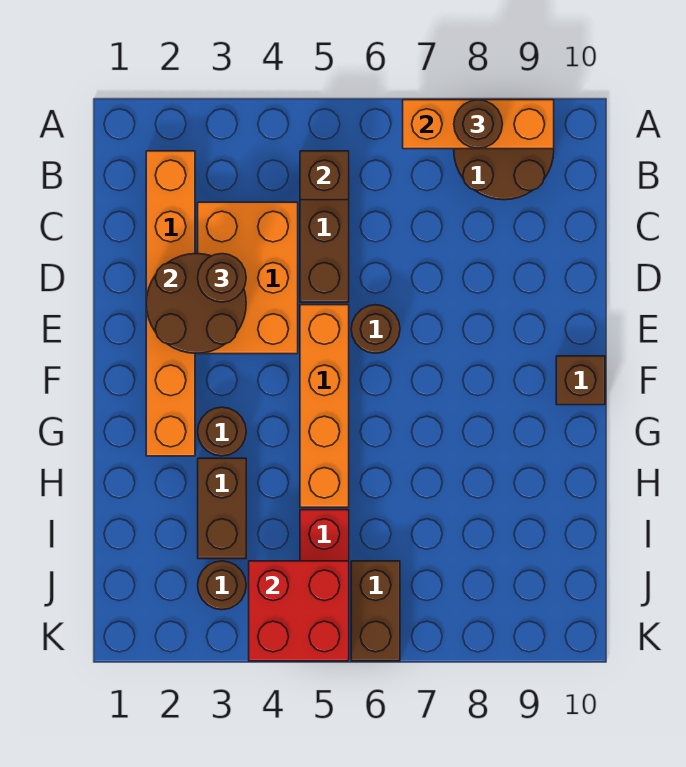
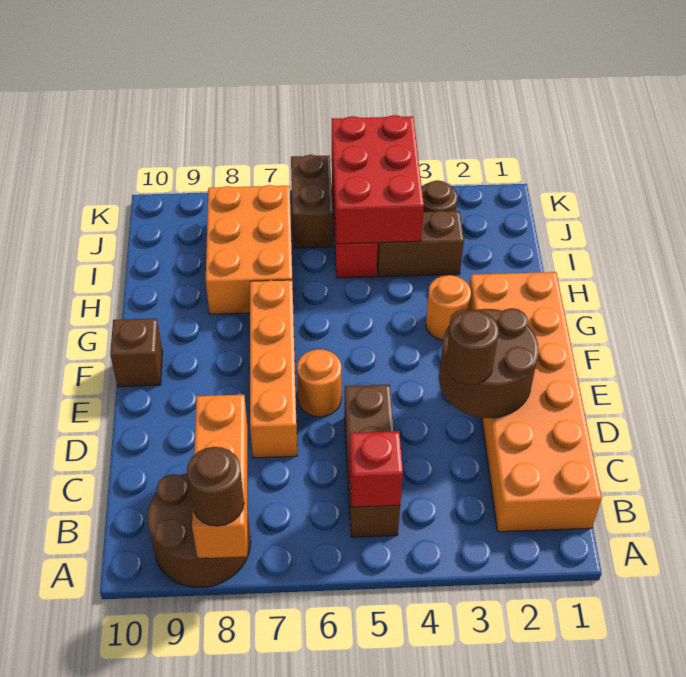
orange 1x3 brick [403,100,554,149] -> orange 1x3 brick turned to [192,395,248,558]
orange 1x6 brick [146,151,195,456] -> orange 2x6 brick [469,272,602,532]
brown 1x1 brick [300,151,349,200] -> red 1x1 brick [350,431,403,507]
orange 2x3 brick [198,202,298,354] -> orange 2x3 brick moved to [206,185,293,314]
orange 1x4 brick [300,305,349,507] -> orange 1x4 brick moved to [250,280,297,458]
brown 1x1 round brick [351,305,400,353] -> orange 1x1 round brick [297,349,341,417]
brown 1x1 round brick [198,407,246,456] -> orange 1x1 round brick [426,275,471,340]
brown 1x2 brick [198,458,246,559] -> brown 1x2 brick turned to [377,211,464,277]
red 2x2 brick [249,561,349,661] -> red 2x3 brick [332,115,424,244]

